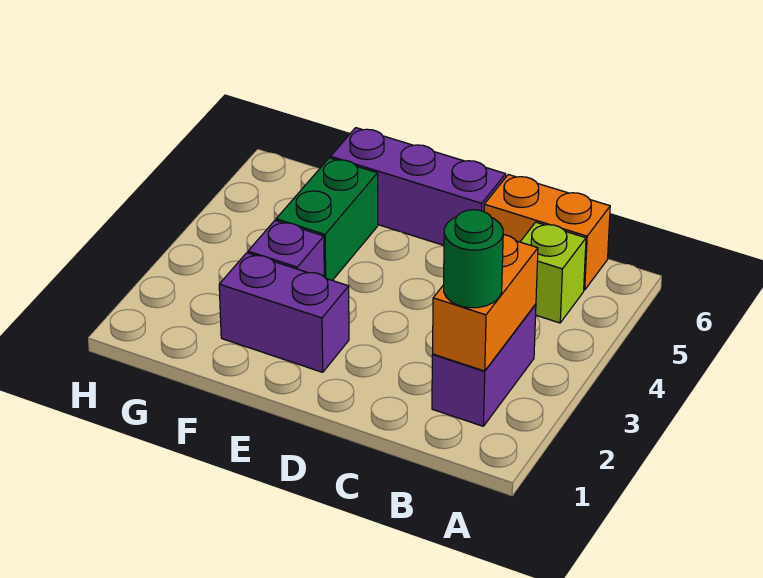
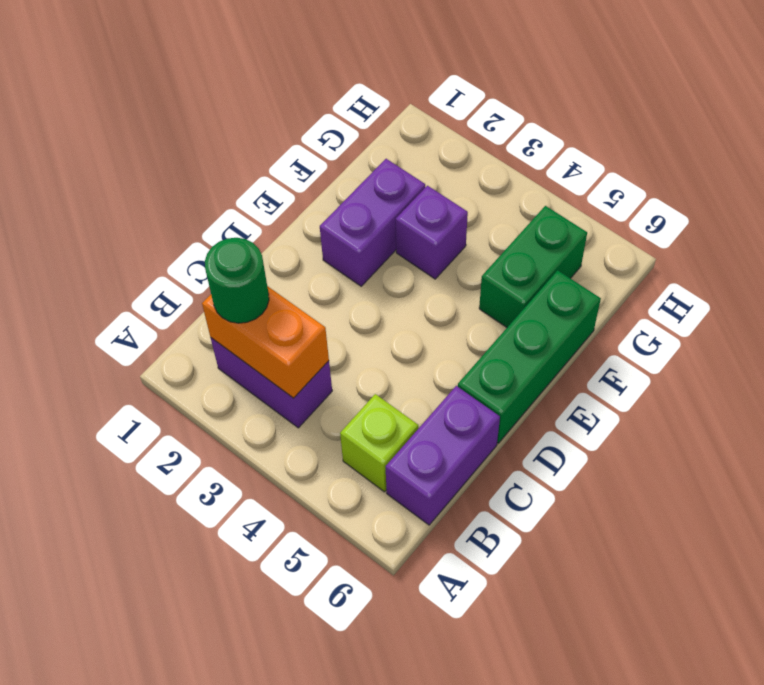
orange 1x2 brick [484,175,610,290] -> purple 1x2 brick [386,386,500,525]
purple 1x3 brick [331,128,506,245] -> green 1x3 brick [458,270,601,443]
green 1x2 brick [276,158,378,280] -> green 1x2 brick turned to [479,206,587,327]

